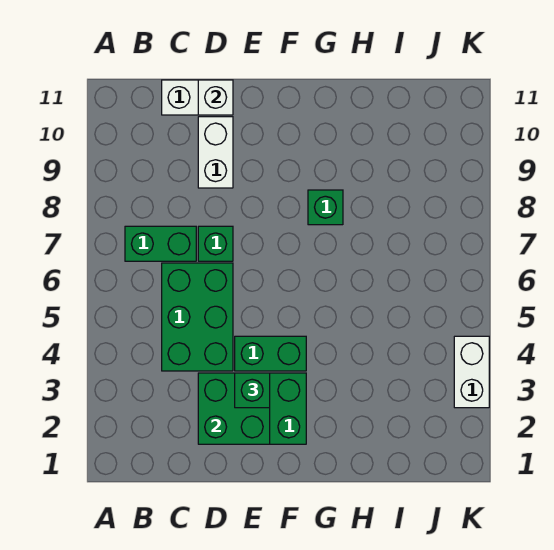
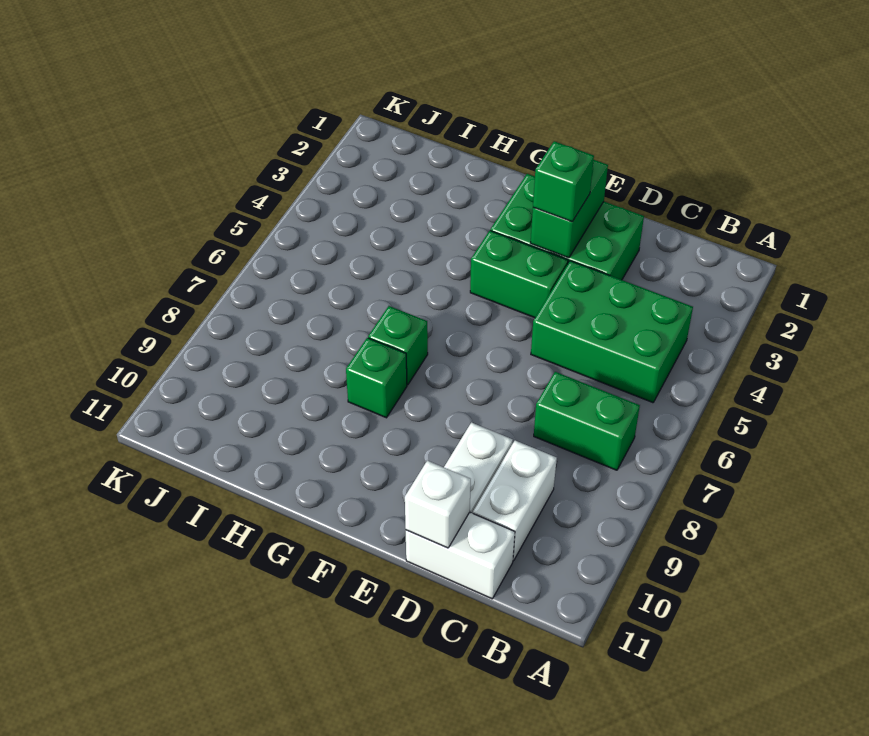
green 2x3 brick [162,263,233,371] -> green 2x3 brick turned to [531,261,693,403]
green 2x2 brick [198,373,270,444] -> green 1x2 brick [531,160,608,258]
green 1x1 brick [198,226,233,261] -> green 1x1 brick moved to [368,306,428,385]
white 1x2 brick [454,336,489,408] -> white 1x2 brick moved to [473,440,557,561]

